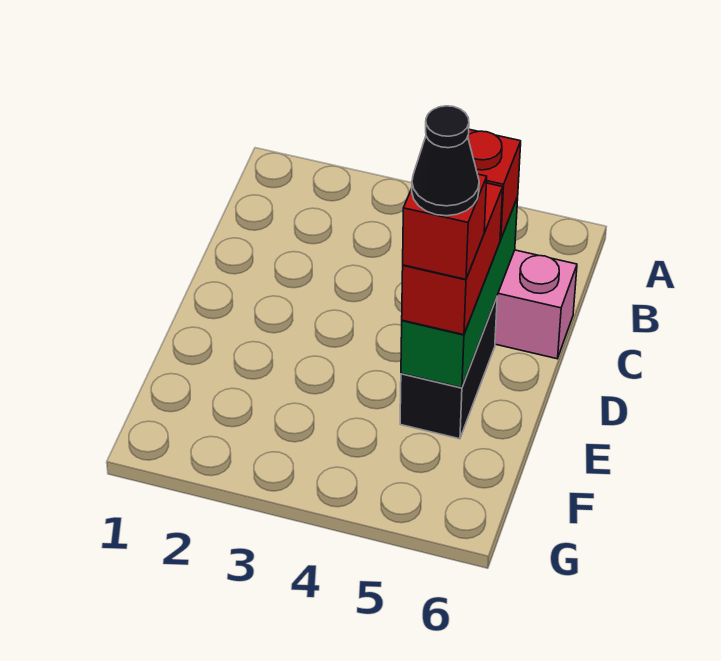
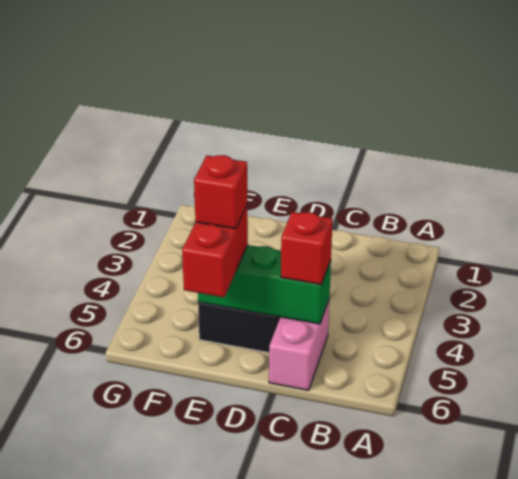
red 1x2 brick [402,183,503,335] -> red 1x2 brick turned to [182,206,248,297]
black 1x1 cone [412,106,479,216] -> none

